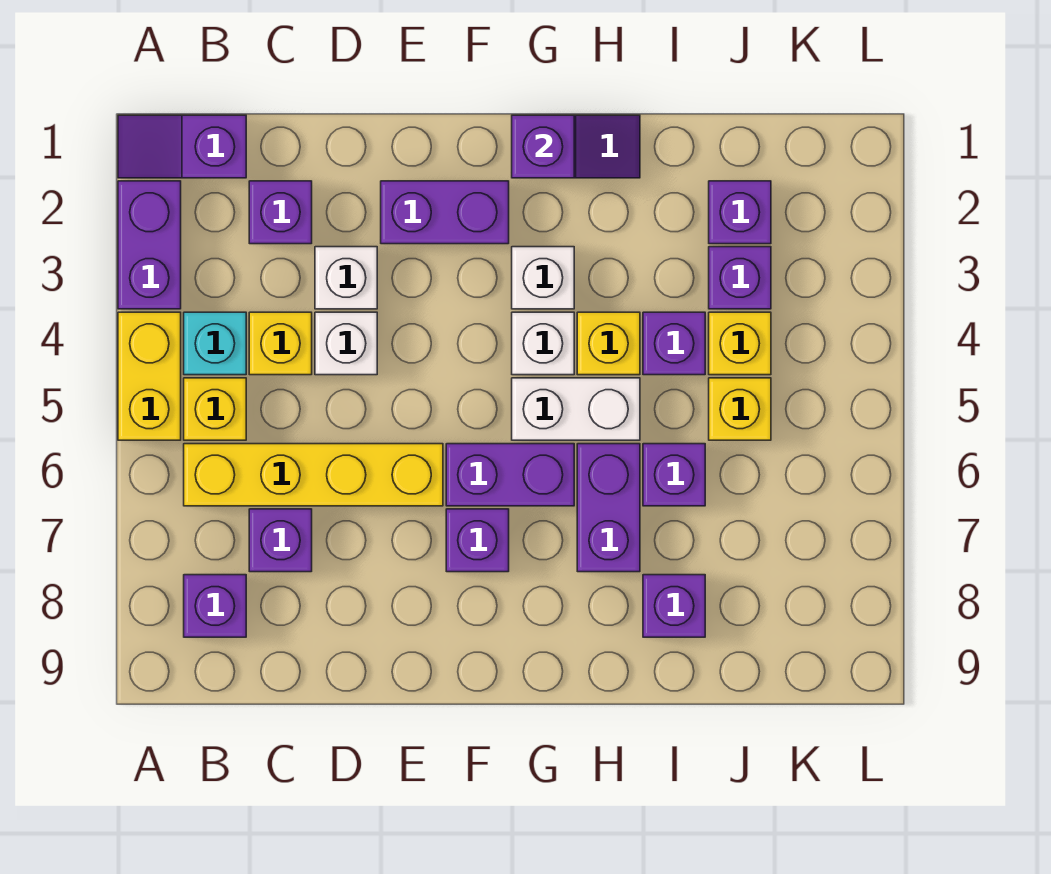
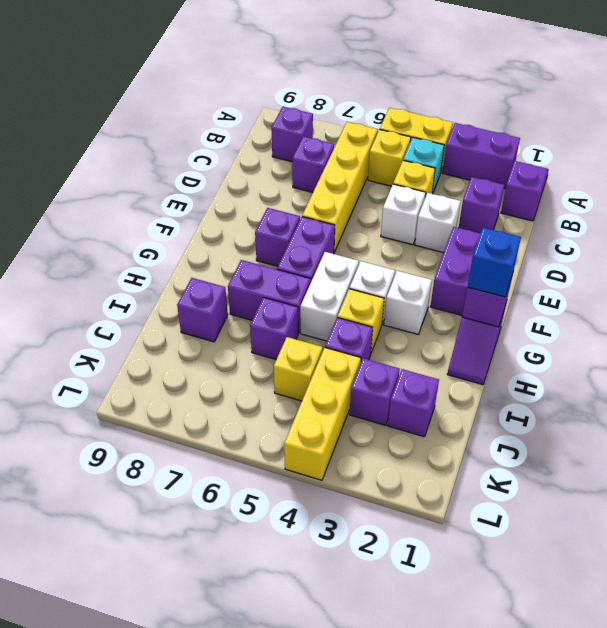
none -> blue 1x1 brick [467,228,521,297]
yellow 1x1 brick [709,312,771,375] -> yellow 1x3 brick [284,348,361,480]

